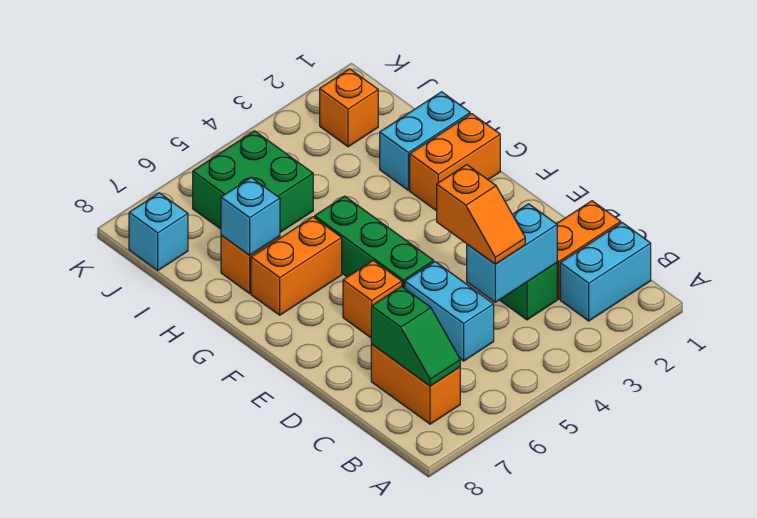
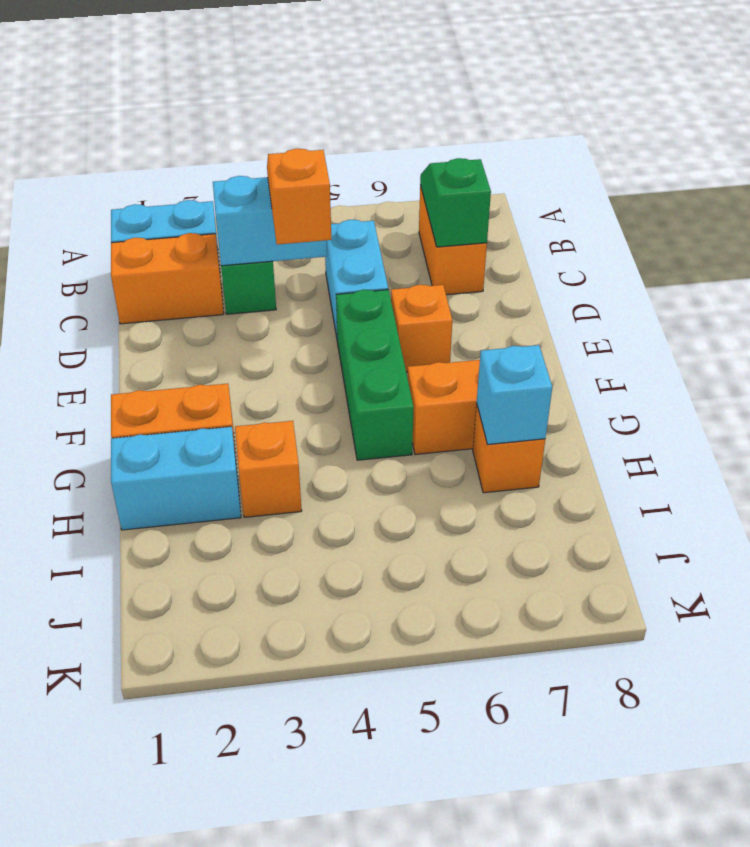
green 2x2 brick [193,131,313,232] -> none
orange 1x1 brick [320,69,378,147] -> orange 1x1 brick moved to [235,421,302,517]
cyan 1x1 brick [129,193,188,270] -> none

